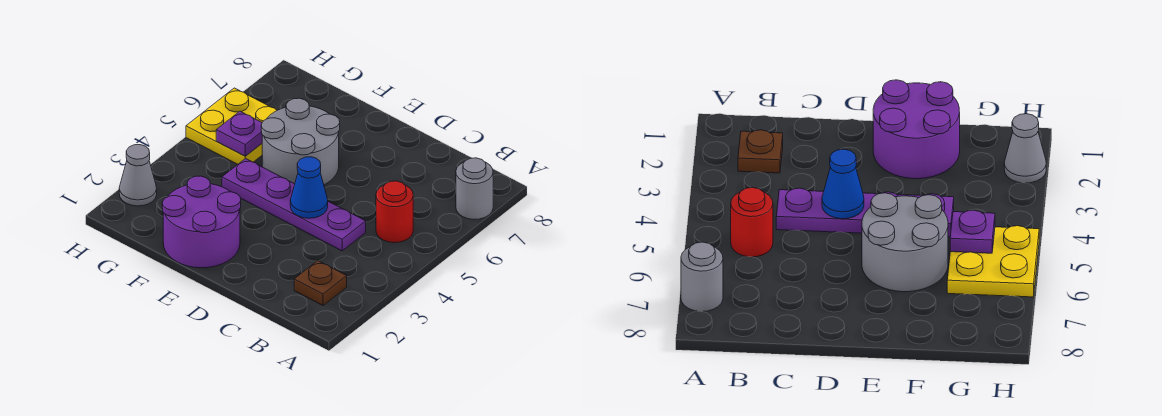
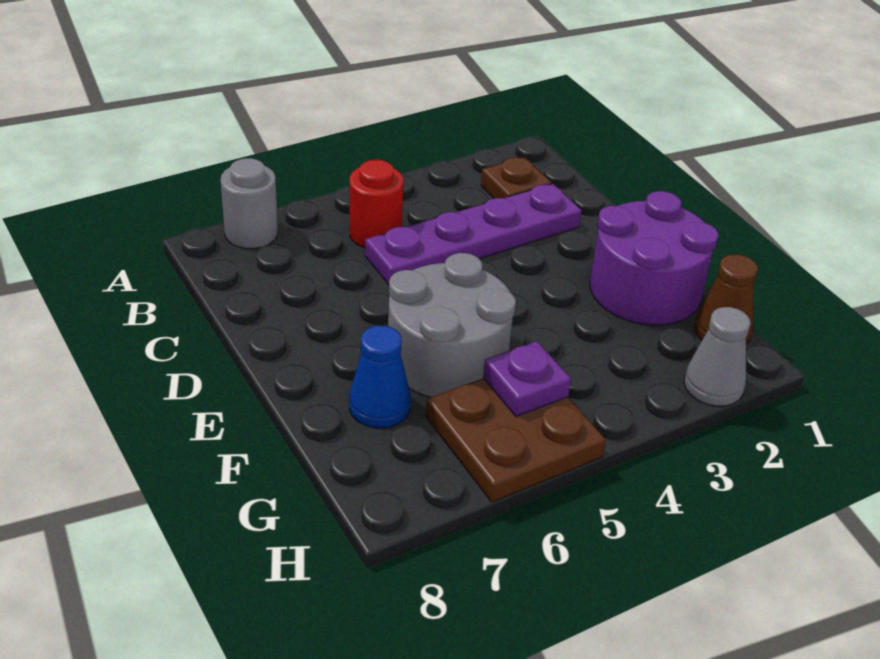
purple 1x4 plate [222,158,366,251] -> purple 1x4 plate turned to [365,184,582,284]
blue 1x1 cone [290,157,328,218] -> blue 1x1 cone moved to [349,325,411,428]
none -> brown 1x1 cone [694,254,758,344]
yellow 2x2 plate [186,88,277,164] -> brown 2x2 plate [426,378,606,502]

